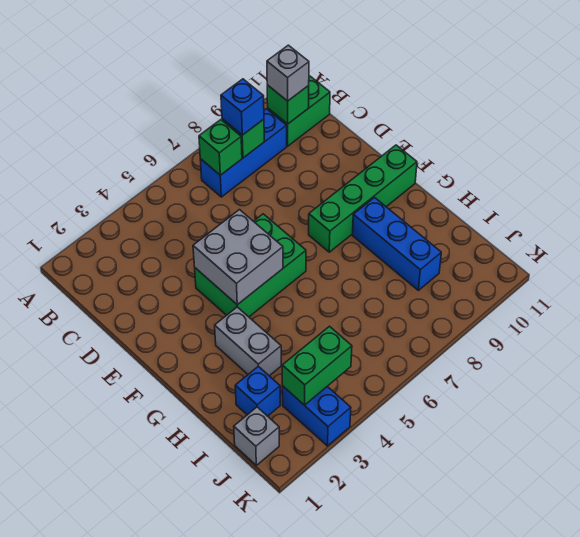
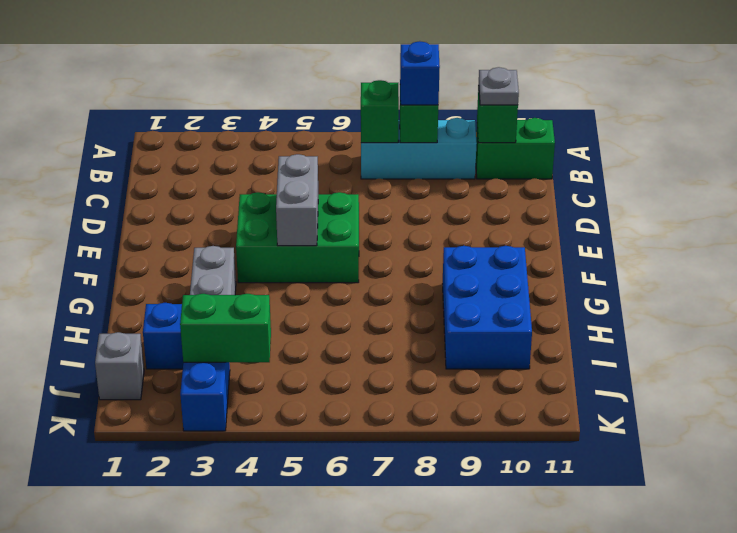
blue 1x3 brick [200,109,287,197] -> cyan 1x3 brick [361,118,477,179]
grey 1x1 brick [267,45,309,101] -> grey 1x1 plate [479,67,519,105]
grey 2x2 brick [193,210,283,305] -> grey 1x2 brick [276,154,318,246]
green 1x4 brick [309,145,417,252] -> none
blue 1x3 brick [352,198,441,290] -> blue 2x3 brick [443,246,532,369]

